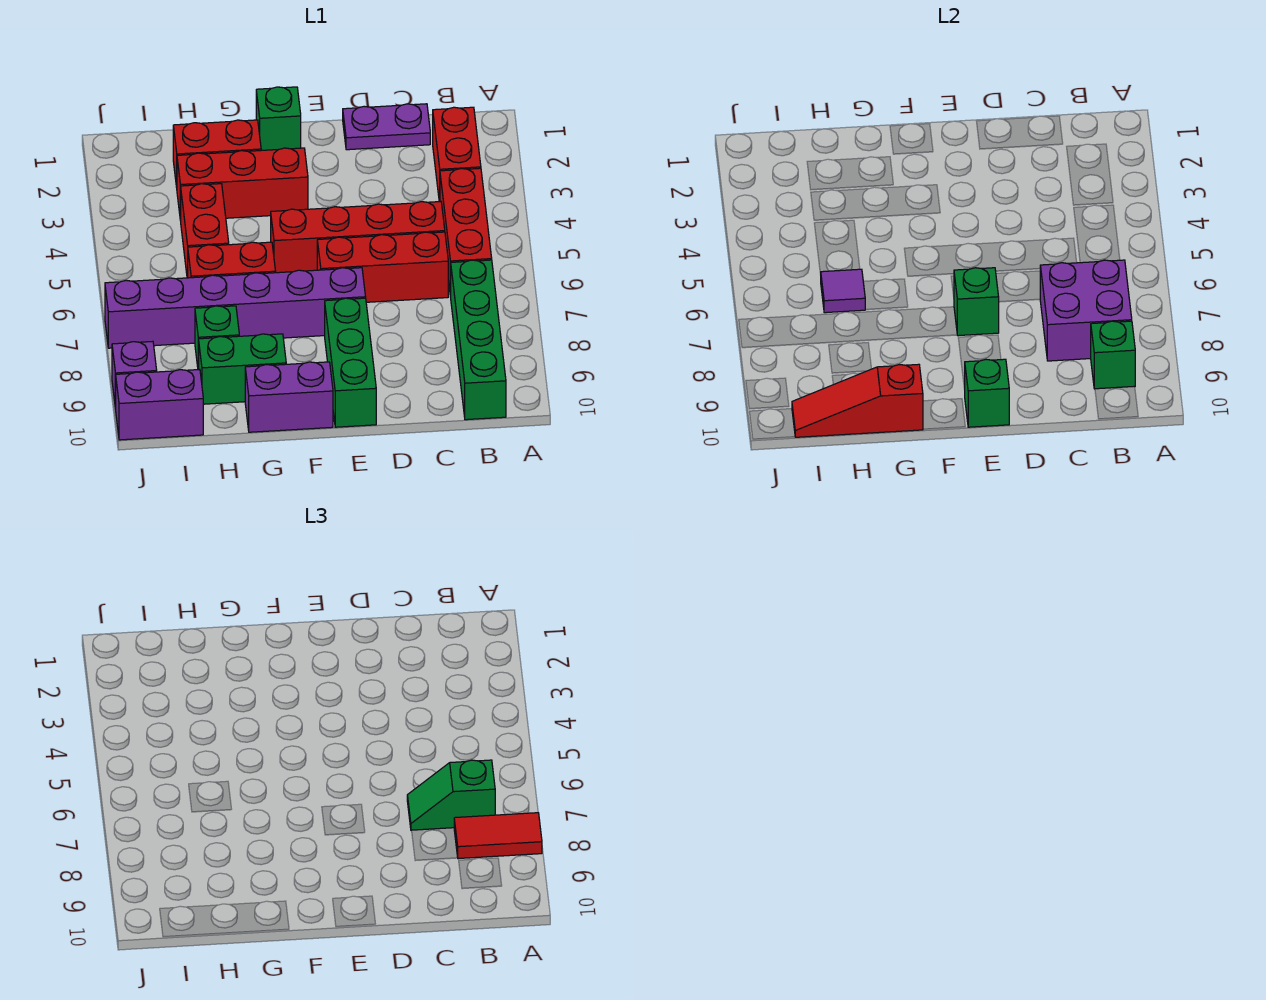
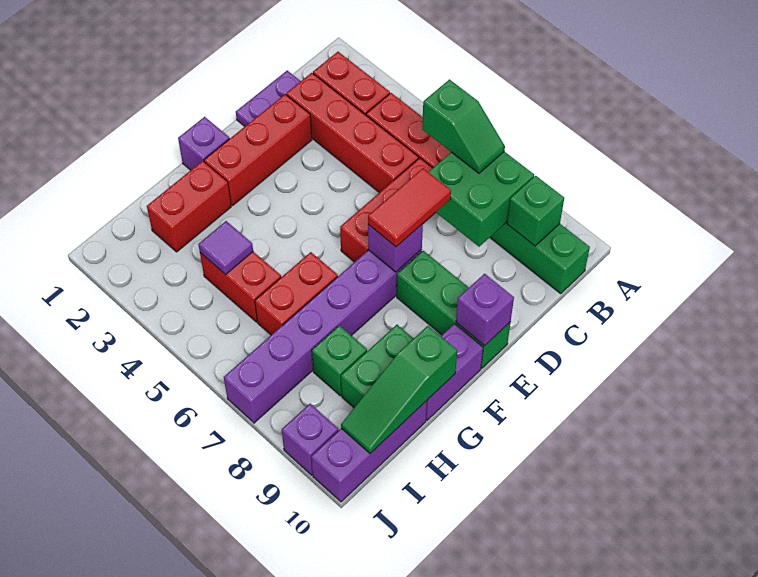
red 1x2 tile [454,813,542,859] -> red 1x2 tile moved to [368,168,451,247]
purple 2x2 brick [1040,260,1132,361] -> green 2x2 brick [429,152,534,247]
green 1x2 slope [407,760,495,831] -> green 1x2 slope turned to [422,79,505,173]
red 1x4 brick [271,201,445,273] -> red 1x4 brick turned to [286,73,419,193]
green 1x1 brick [954,268,999,336] -> purple 1x1 brick [368,224,423,272]
green 1x1 brick [964,359,1009,427] -> purple 1x1 brick [456,274,514,346]
green 1x1 brick [256,87,301,150] -> purple 1x1 brick [178,117,230,170]
red 1x3 brick [177,148,308,221] -> red 1x3 brick moved to [204,94,312,206]
red 1x3 slope [792,364,923,437] -> green 1x3 slope [341,326,457,453]
purple 1x1 tile [821,269,866,313] -> purple 1x1 tile moved to [198,221,253,274]
purple 1x2 brick [116,369,203,440] -> purple 1x3 brick [311,401,427,502]

